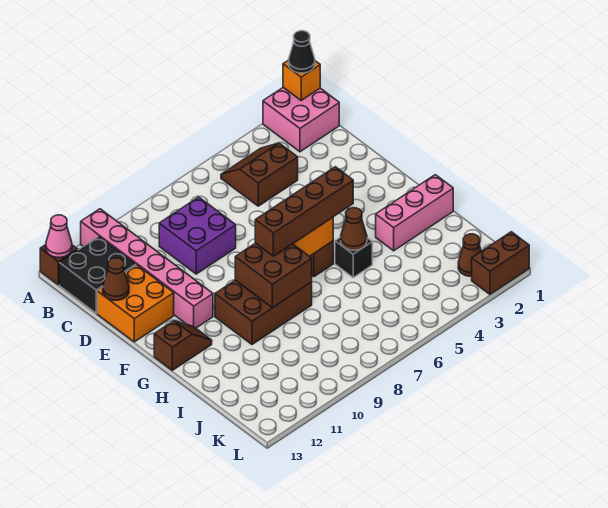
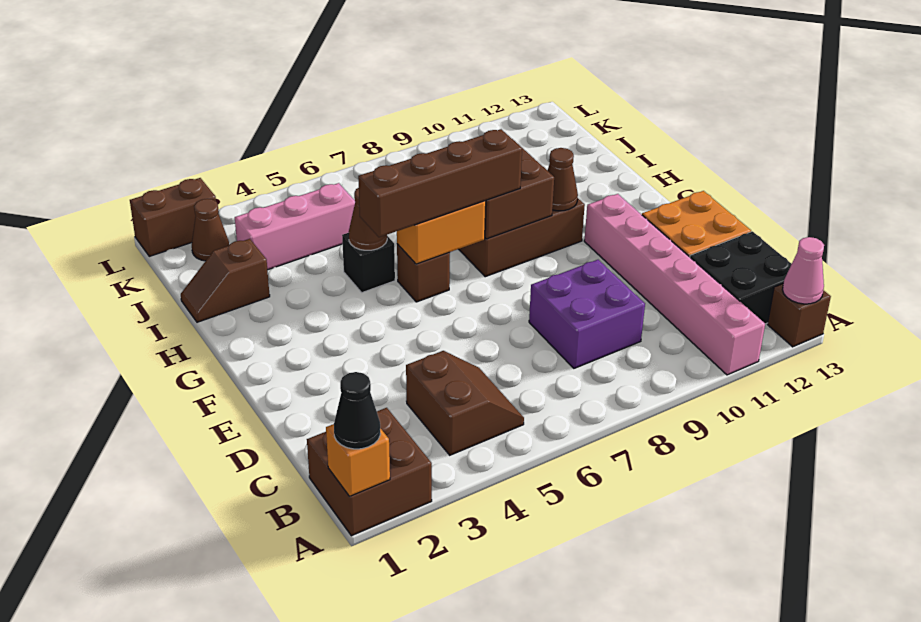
pink 2x2 brick [263,87,339,152] -> brown 2x2 brick [307,408,432,536]
brown 2x2 slope [221,143,298,206] -> brown 2x2 slope turned to [406,351,524,455]
brown 1x1 cone [103,258,129,300] -> brown 1x1 cone moved to [547,148,578,211]
brown 1x2 slope [154,321,212,370] -> brown 1x2 slope moved to [181,239,270,322]
pink 1x3 brick [376,175,453,251] -> pink 1x3 brick moved to [235,183,355,270]

